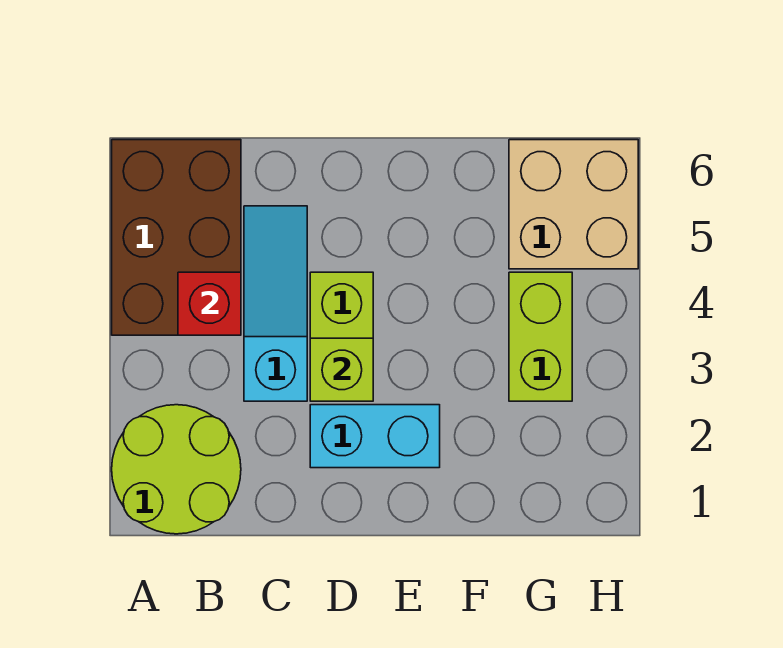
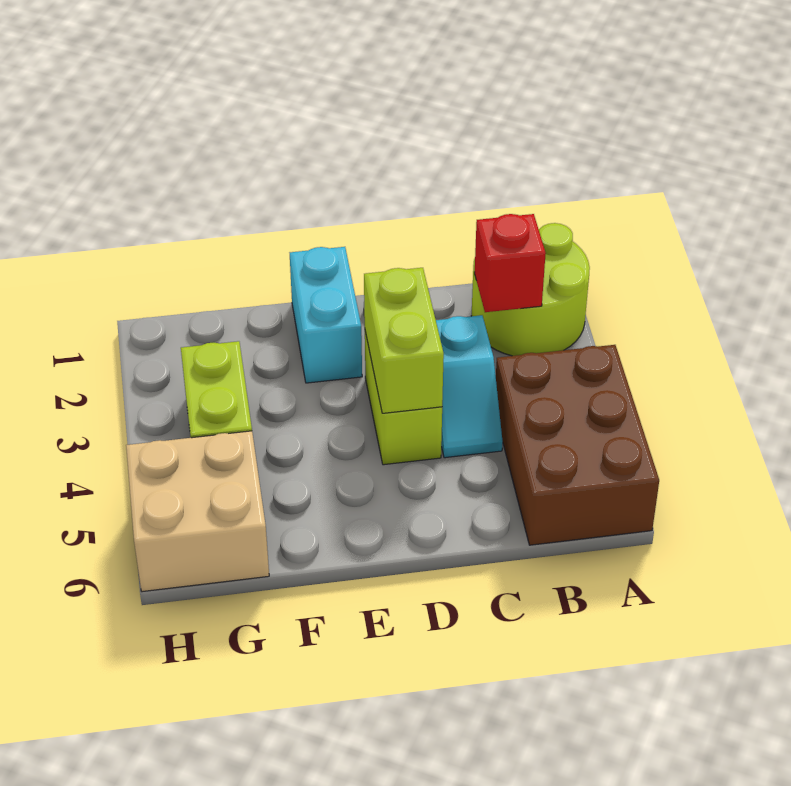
red 1x1 brick [178,272,241,335] -> red 1x1 brick moved to [475,214,546,312]
cyan 1x3 slope [244,206,307,401] -> cyan 1x2 slope [436,315,503,458]
cyan 1x2 brick [310,405,440,468] -> cyan 1x2 brick turned to [290,247,362,383]
lime 1x1 brick [310,338,373,401] -> lime 1x2 brick [364,268,444,413]

